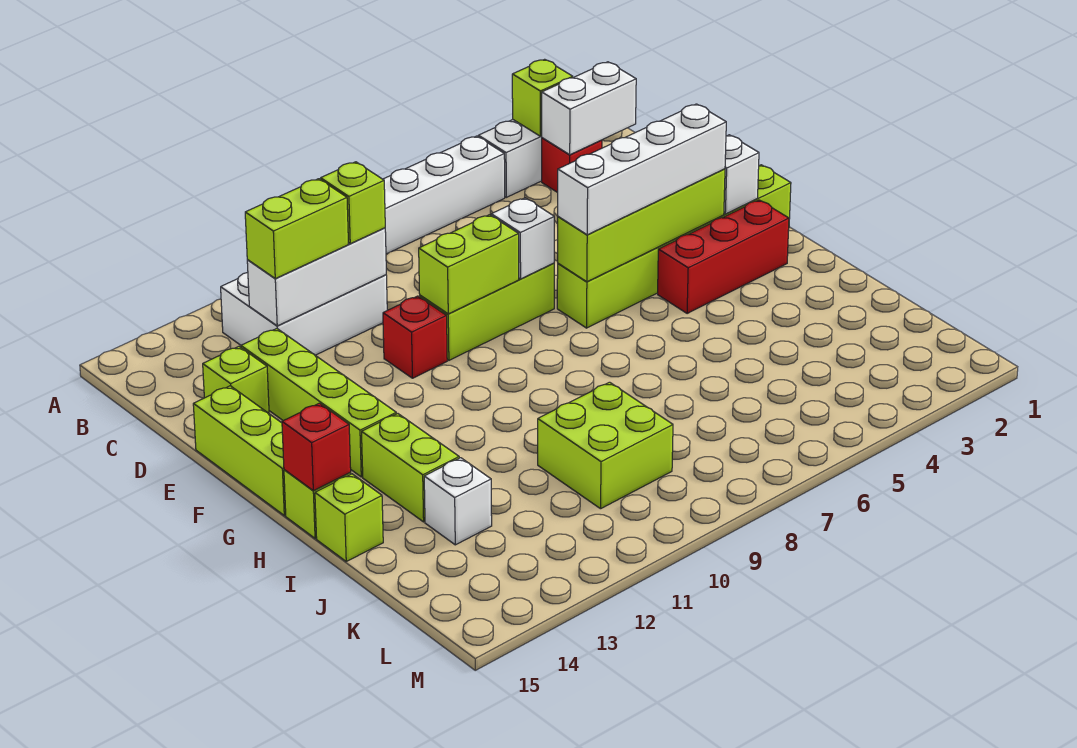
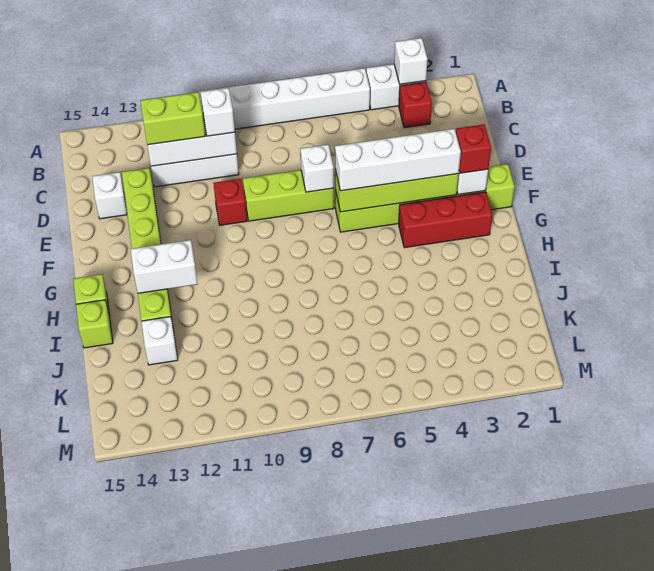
lime 1x1 brick [512,59,573,136] -> white 1x1 brick [394,38,428,84]
white 1x2 brick [542,62,636,155] -> white 1x2 brick moved to [131,240,198,293]
lime 1x1 brick [321,162,385,244] -> white 1x1 brick [200,88,235,136]
lime 1x1 brick [203,347,269,413] -> white 1x1 brick [92,172,127,219]
lime 1x2 brick [419,215,519,314] -> none
lime 1x3 brick [193,386,286,516] -> none
red 1x1 brick [282,403,351,491] -> red 1x1 brick moved to [456,124,491,173]
lime 2x2 brick [538,382,673,509] -> none

